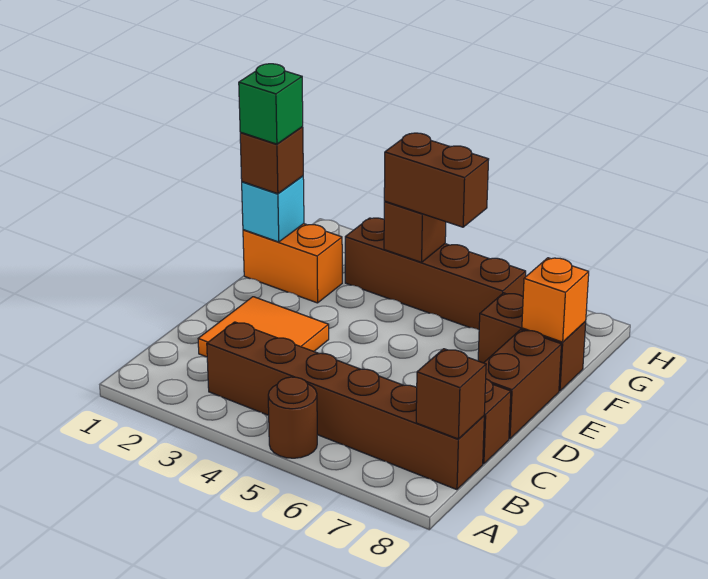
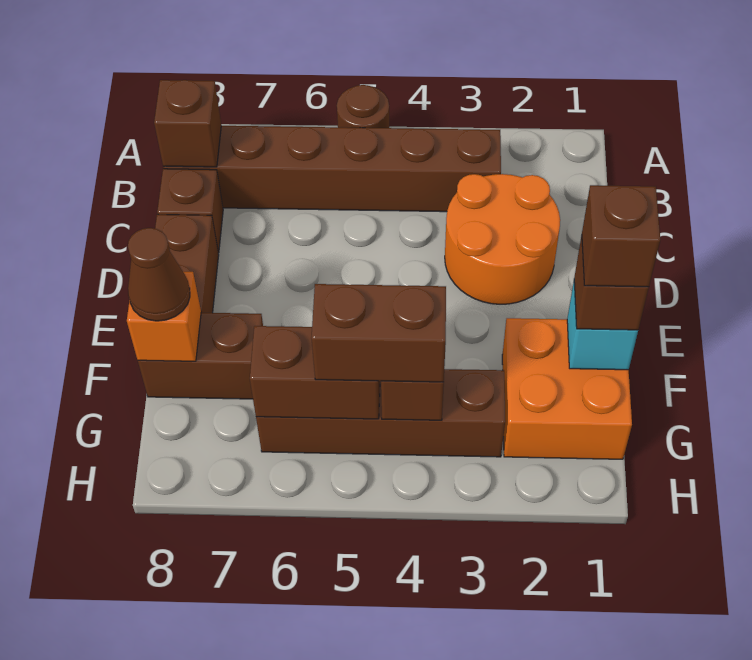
orange 2x2 tile [198,297,329,357] -> orange 2x2 round brick [445,174,560,304]
orange 1x2 brick [243,224,342,303] -> orange 2x2 brick [502,318,632,459]
green 1x1 brick [239,64,303,144] -> brown 1x1 brick [582,185,660,287]
none -> brown 1x1 cone [128,228,190,321]
none -> brown 1x2 brick [250,326,380,419]

